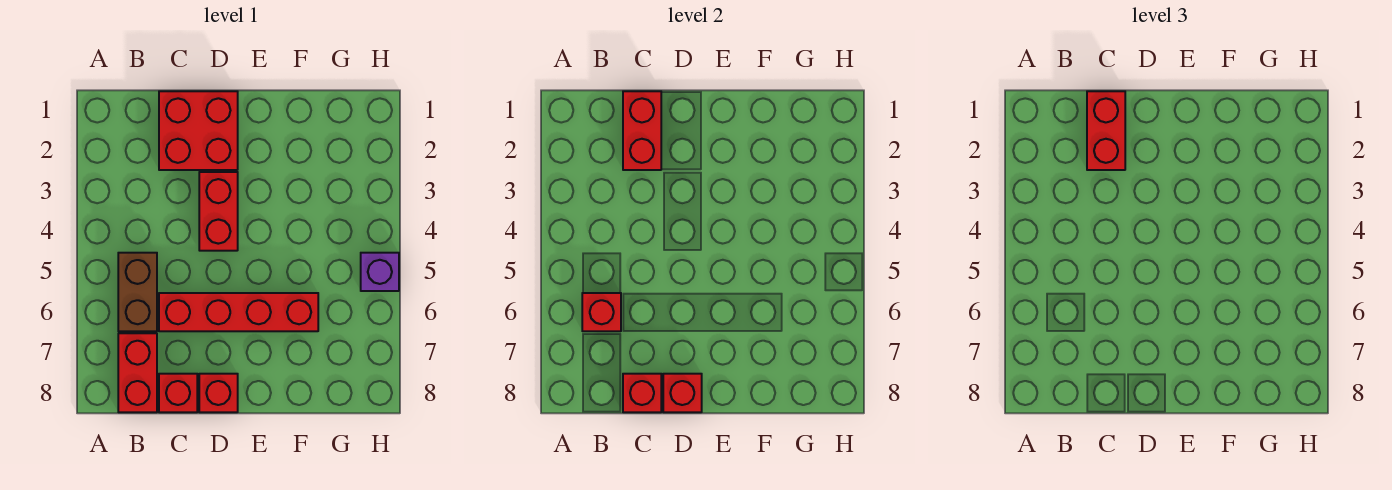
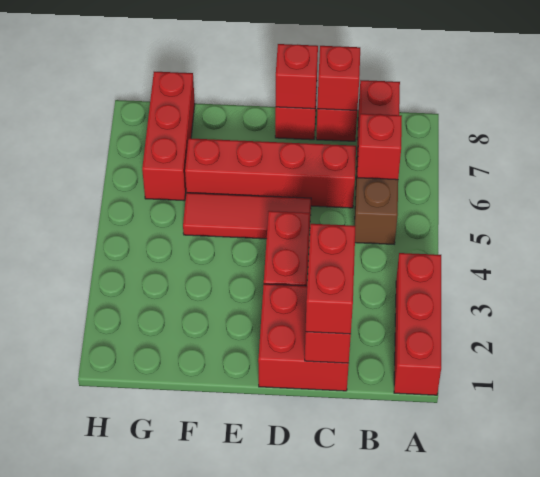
none -> red 1x3 brick [394,253,441,395]
none -> red 1x3 tile [183,193,311,239]
none -> red 1x3 brick [142,72,195,201]
purple 1x1 brick [361,253,399,291] -> none

